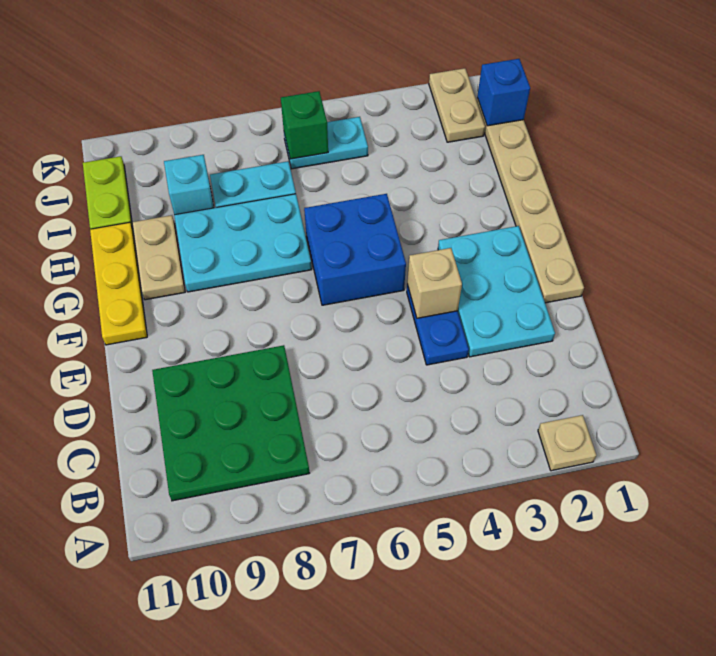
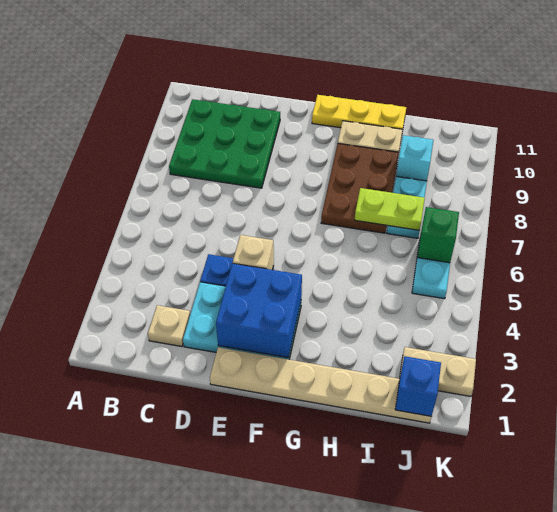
tan 1x1 plate [538,415,596,471] -> tan 1x1 plate moved to [148,305,190,346]
blue 2x2 brick [304,194,406,305] -> blue 2x2 brick moved to [216,263,302,358]
cyan 2x3 plate [174,194,312,292] -> brown 2x3 plate [321,143,399,233]
lime 1x2 plate [83,156,133,229] -> lime 1x2 plate moved to [355,188,425,230]

